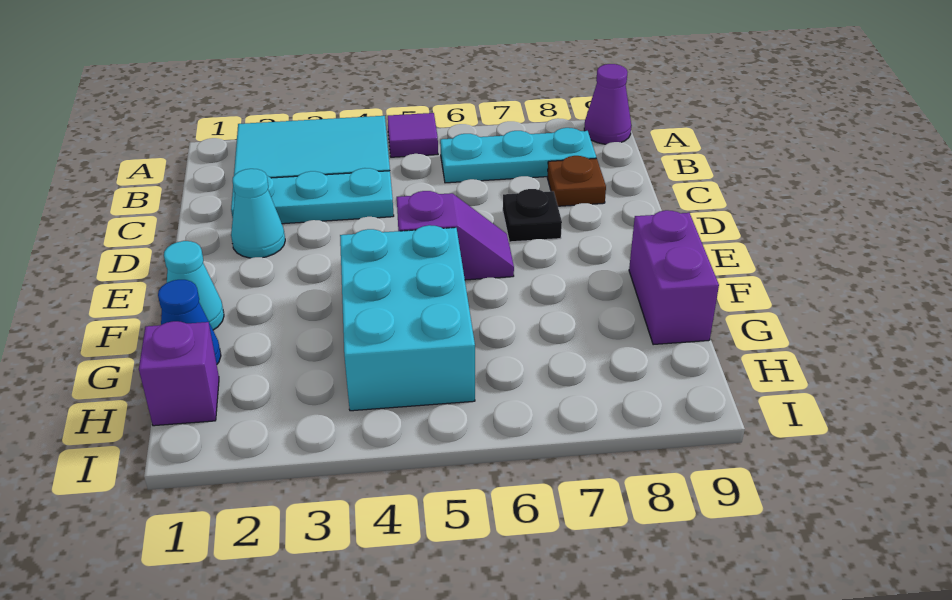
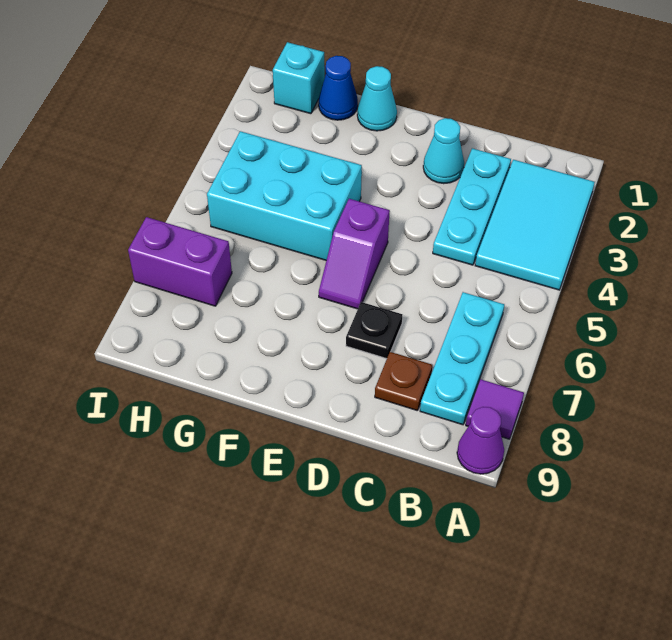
purple 1x1 tile [387,113,438,157] -> purple 1x1 tile moved to [466,379,524,439]
purple 1x2 brick [629,210,719,345] -> purple 1x2 brick moved to [128,217,232,306]
purple 1x1 brick [139,321,219,426] -> cyan 1x1 brick [273,42,325,114]

